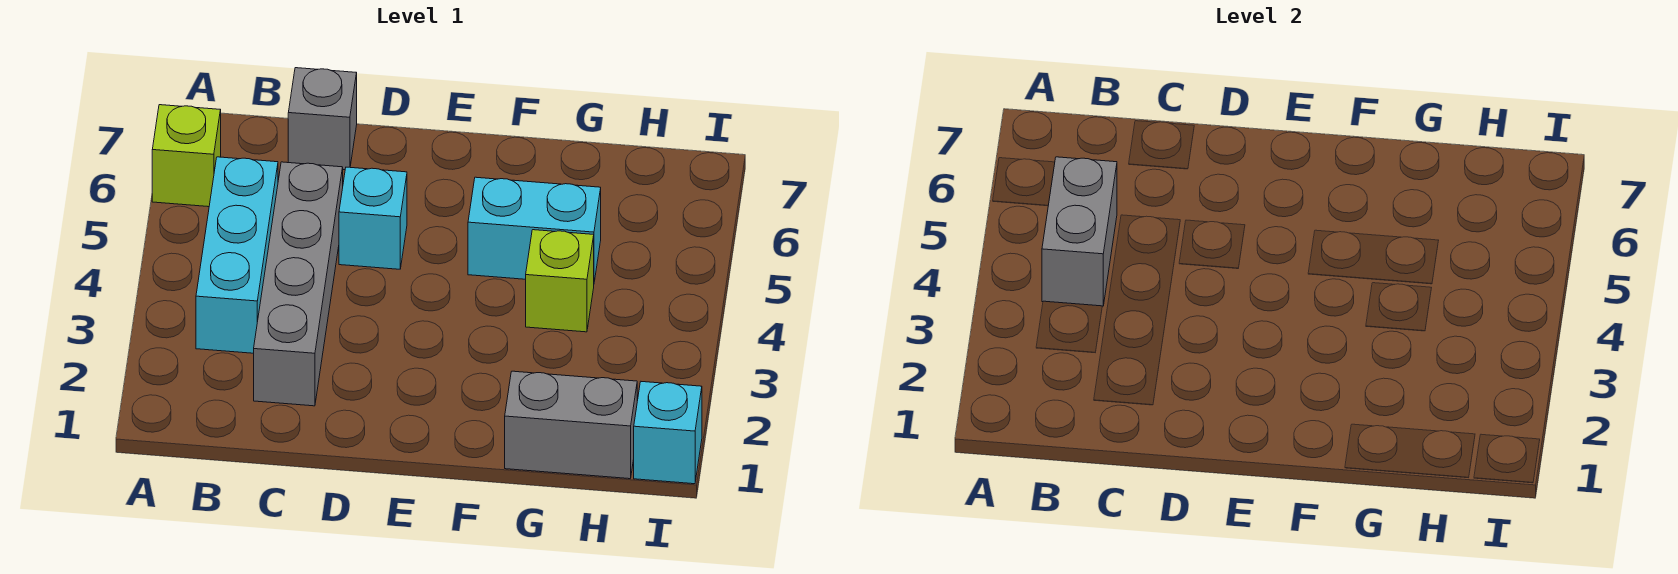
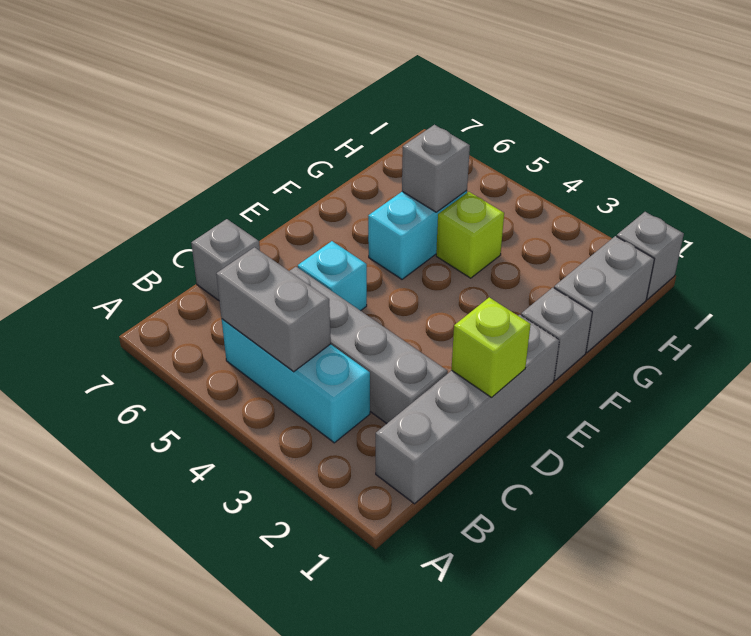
lime 1x1 brick [152,105,221,207] -> lime 1x1 brick moved to [451,297,531,397]
none -> grey 1x4 brick [376,315,559,504]
none -> grey 1x1 brick [521,288,592,380]
none -> grey 1x1 brick [402,125,470,212]
cyan 1x1 brick [634,382,702,484] -> grey 1x1 brick [617,212,684,299]

